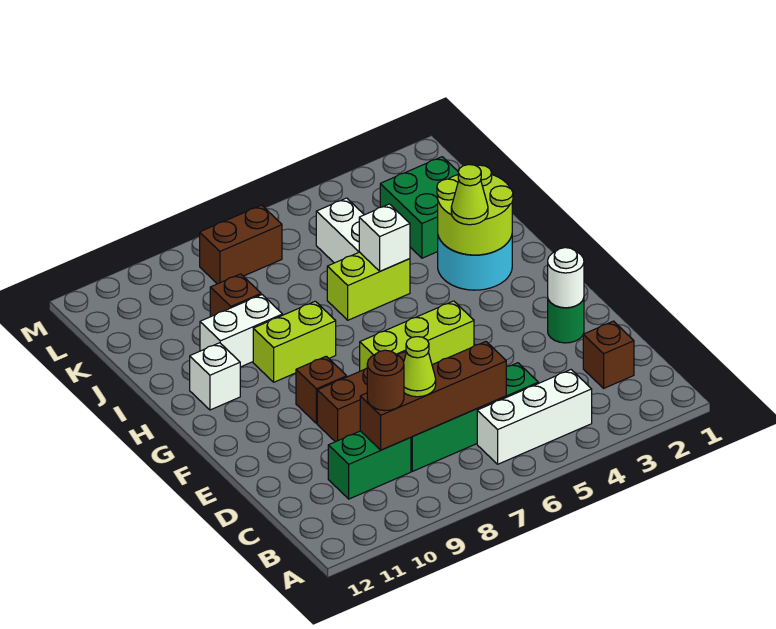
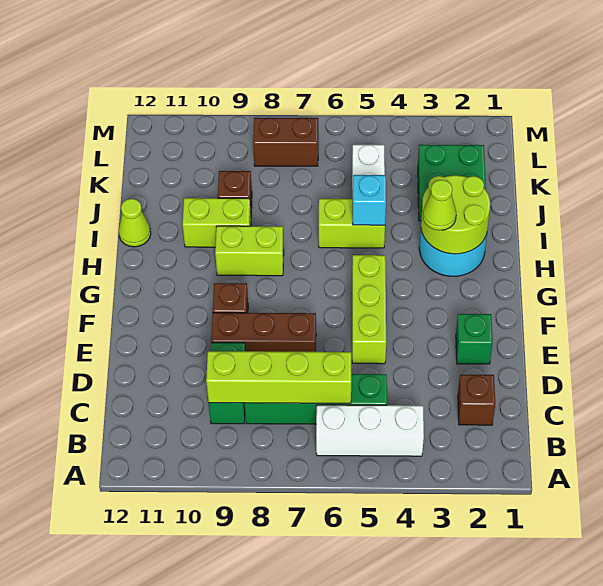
brown 1x4 brick [360,342,506,450] -> lime 1x4 brick [206,351,351,403]
lime 1x1 cone [404,337,436,397] -> lime 1x1 cone moved to [119,199,151,247]
green 1x2 brick [328,431,411,499] -> green 1x2 brick turned to [209,343,245,424]
brown 1x1 round brick [367,350,404,411] -> none
green 1x1 round brick [548,298,584,343] -> green 1x1 brick [456,314,493,364]
white 1x1 round brick [548,248,584,308] -> none
lime 1x3 brick [360,301,474,371] -> lime 1x3 brick turned to [352,255,386,364]
white 1x1 brick [190,343,240,410] -> none
white 1x1 brick [359,204,410,271] -> cyan 1x1 brick [352,175,386,225]
white 1x2 brick [200,295,283,367] -> lime 1x2 brick [183,198,251,247]

